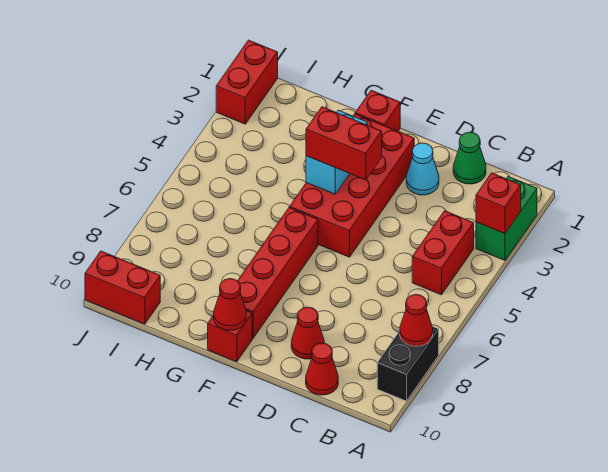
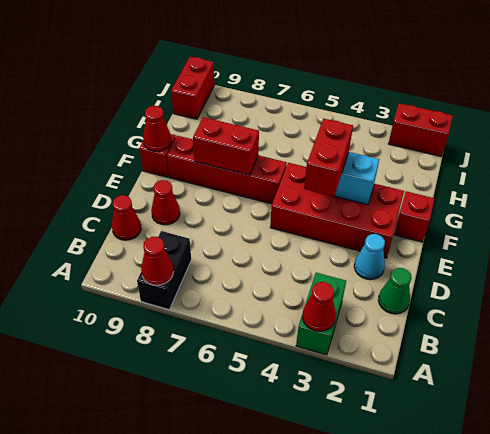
green 1x2 brick [476,177,537,260] -> green 1x2 brick turned to [296,273,346,355]
red 1x1 brick [476,173,521,234] -> red 1x1 cone [302,282,336,331]
black 1x2 brick [377,326,439,401] -> black 1x2 brick turned to [137,231,191,310]
red 1x2 brick [412,211,474,295] -> red 1x2 brick moved to [193,117,259,175]

